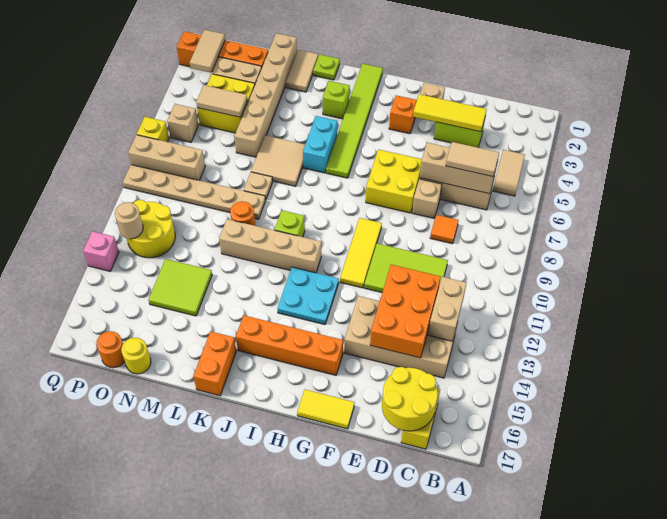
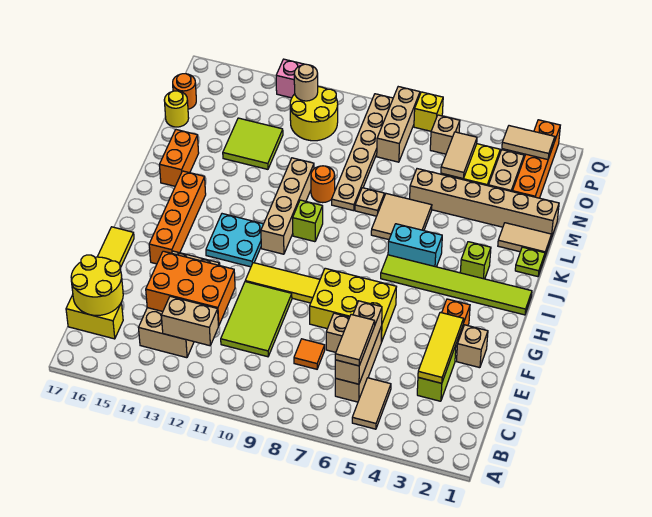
tan 1x2 tile [493,150,525,196] -> tan 1x2 tile turned to [352,378,391,429]
yellow 2x2 brick [366,150,422,213] -> yellow 2x3 brick [310,268,396,342]
orange 1x2 brick [193,331,236,396] -> orange 1x2 brick turned to [160,130,199,186]

